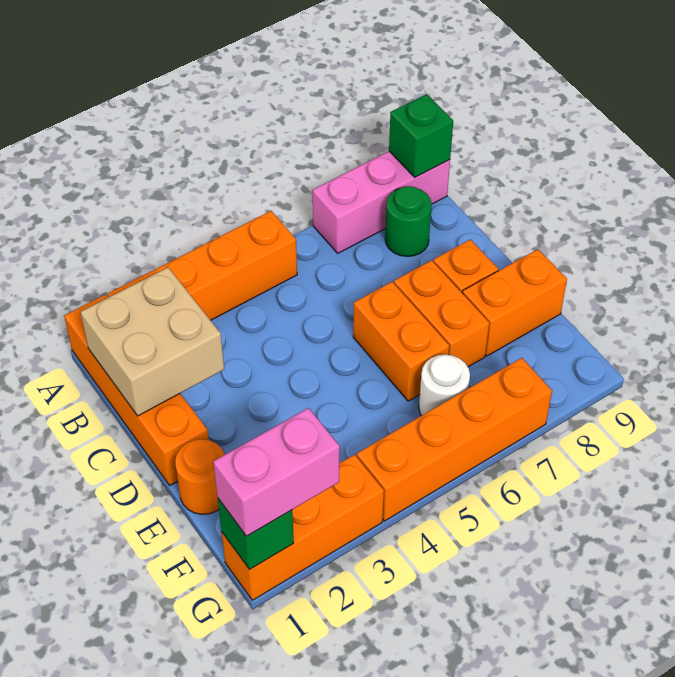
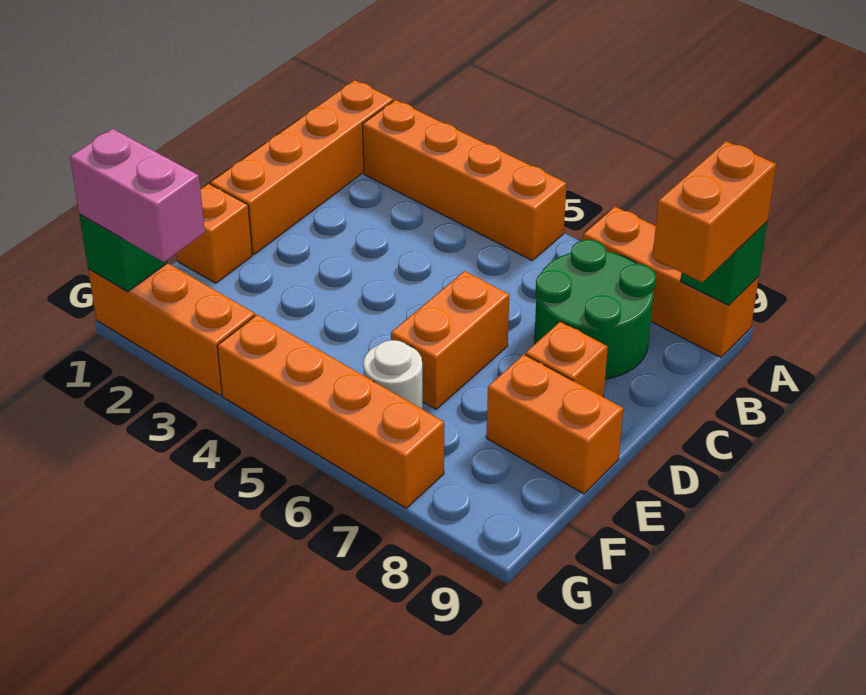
pink 1x3 brick [313,151,450,253] -> orange 1x3 brick [583,207,759,357]
tan 2x2 brick [81,267,224,416] -> none
green 1x1 round brick [385,186,432,256] -> green 2x2 round brick [534,240,656,379]
orange 1x2 brick [394,260,489,367] -> orange 1x2 brick moved to [653,141,776,282]
orange 1x1 round brick [175,439,225,514] -> orange 1x1 brick [176,184,252,283]

